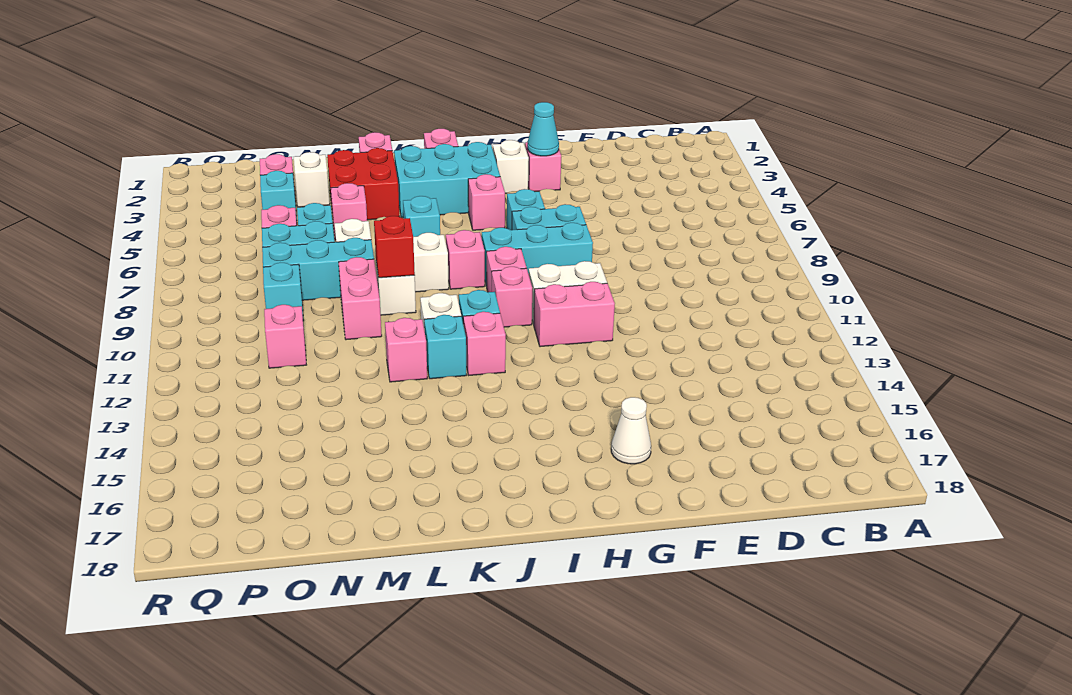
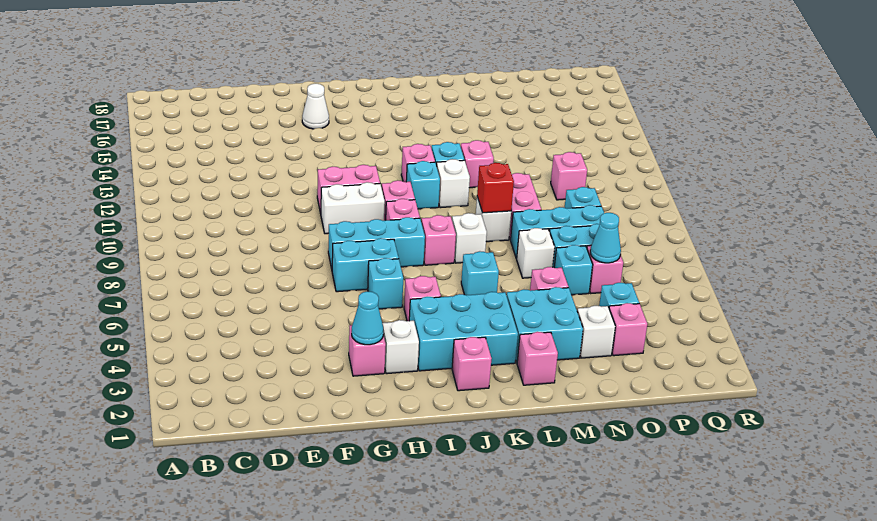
red 2x2 brick [327,148,399,220] -> cyan 2x2 brick [506,287,583,362]
none -> cyan 1x1 cone [590,213,621,263]

